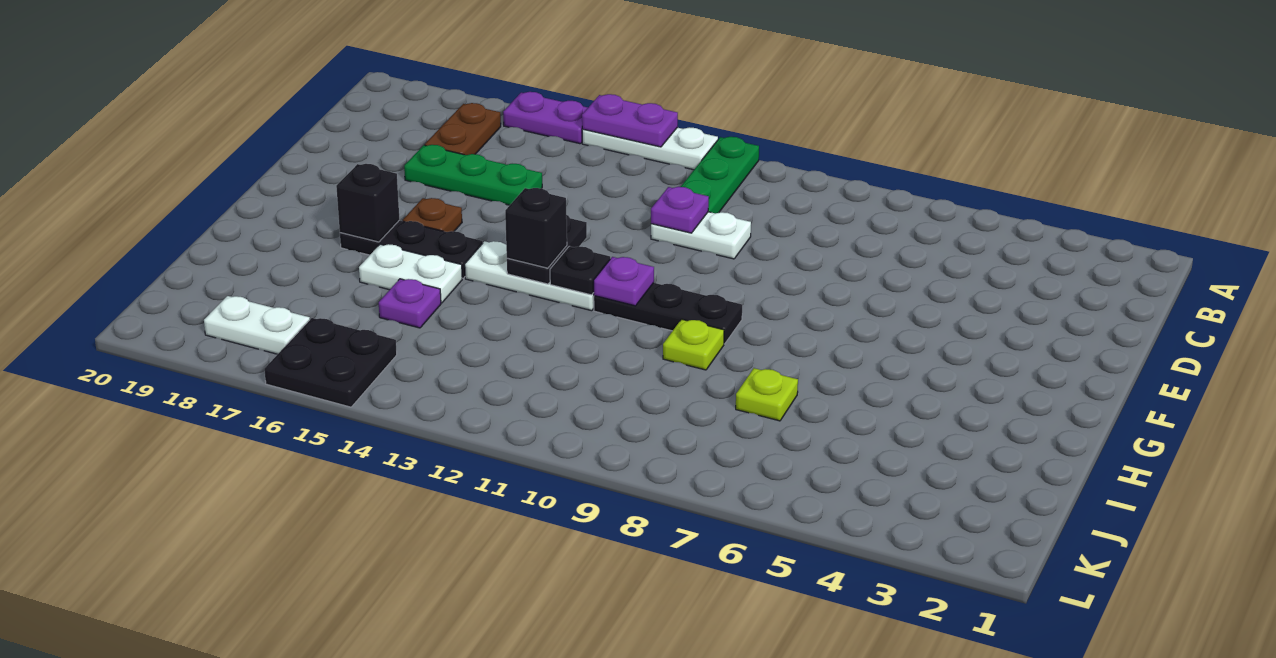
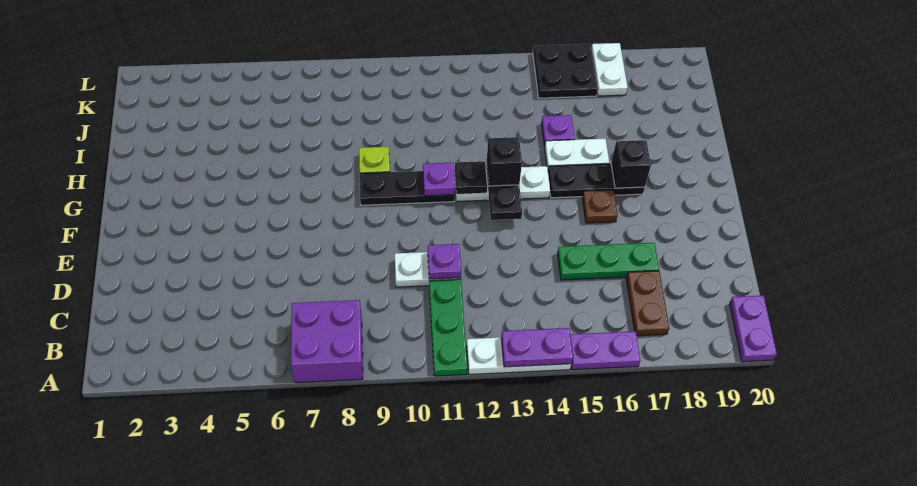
none -> purple 2x2 brick [291,300,363,383]
none -> purple 1x2 plate [730,295,777,362]
lime 1x1 plate [736,368,798,421] -> none
white 1x2 plate [204,296,310,354] -> white 1x2 plate turned to [592,43,628,96]

